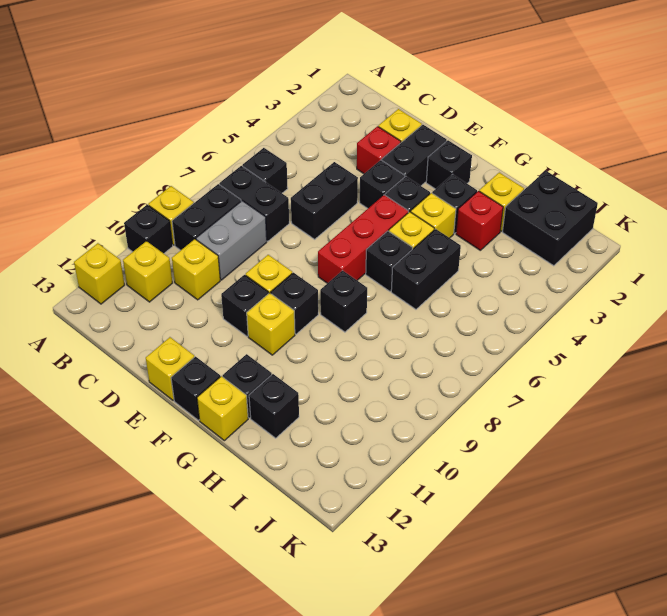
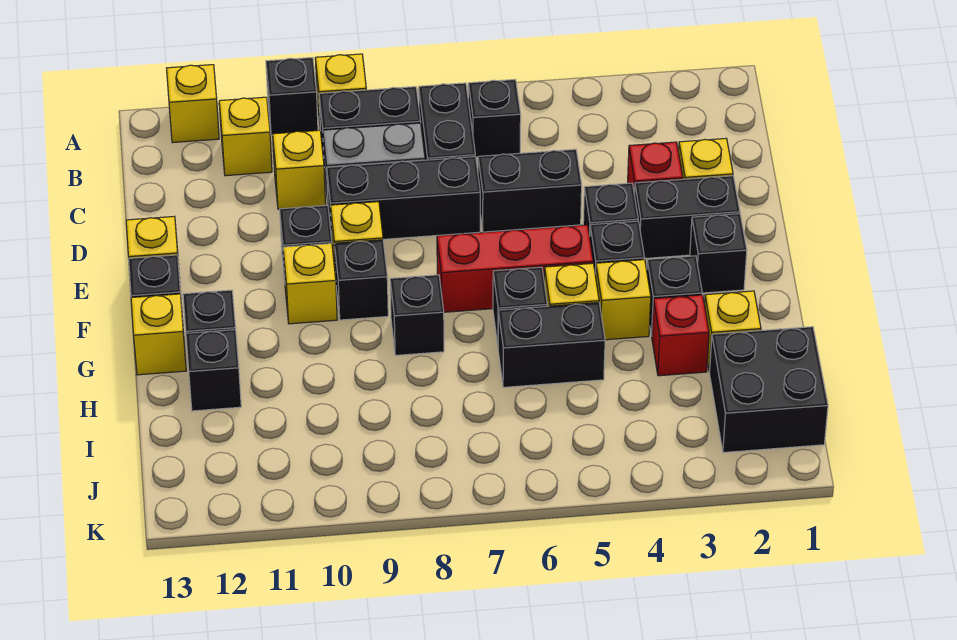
none -> black 1x3 brick [327,157,480,239]

